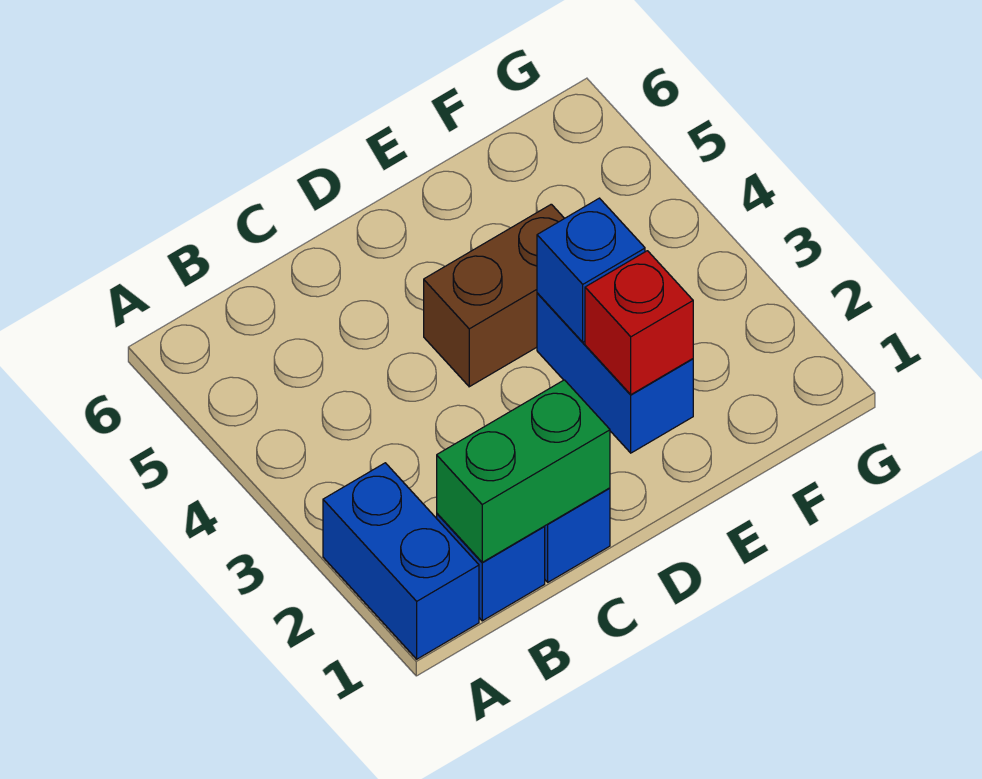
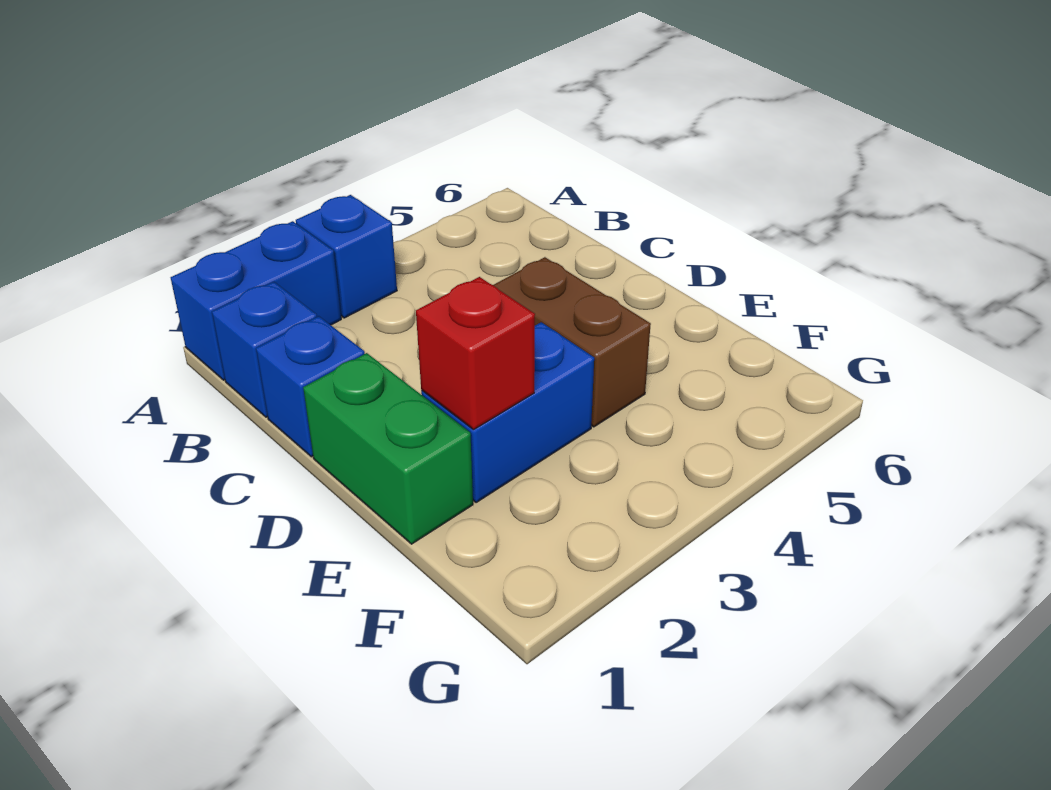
green 1x2 brick [437,380,610,562] -> green 1x2 brick moved to [303,353,473,544]
blue 1x1 brick [537,198,645,342] -> blue 1x1 brick moved to [296,195,397,318]

